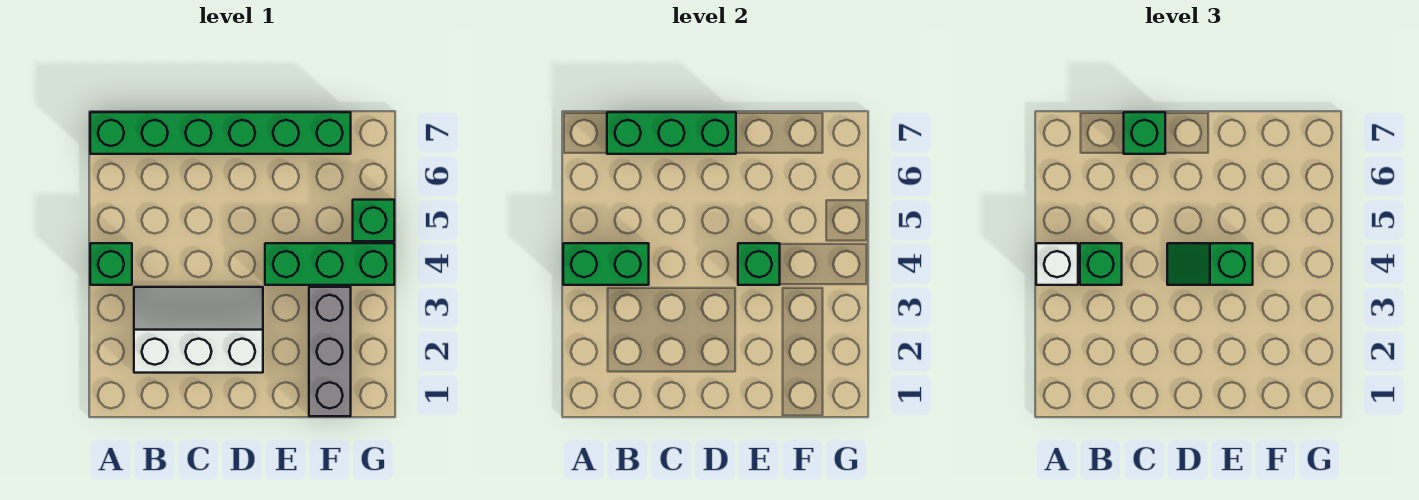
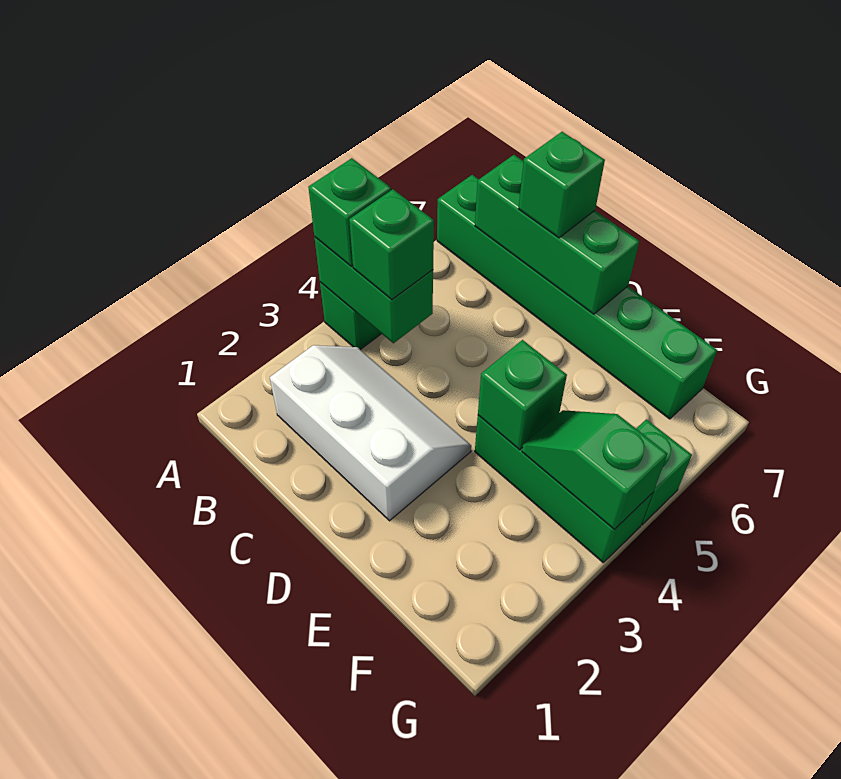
white 1x1 brick [1036,243,1078,285] -> green 1x1 brick [308,158,391,266]
green 1x2 slope [1167,243,1253,285] -> green 1x2 slope moved to [522,410,668,529]
grey 1x3 brick [309,287,351,416] -> none

